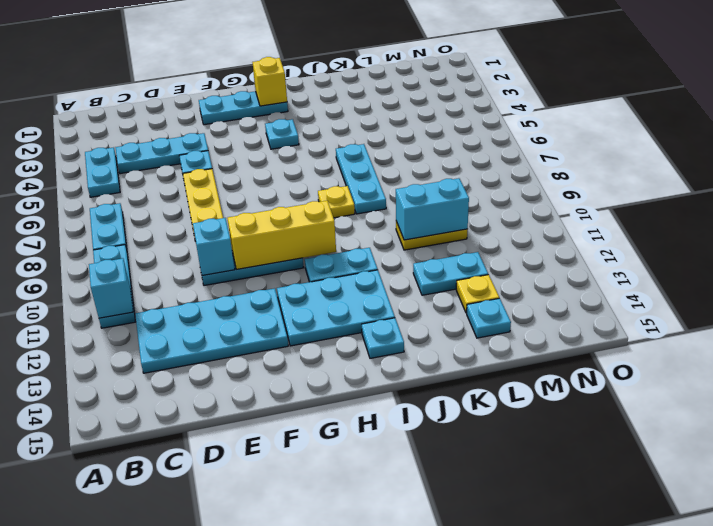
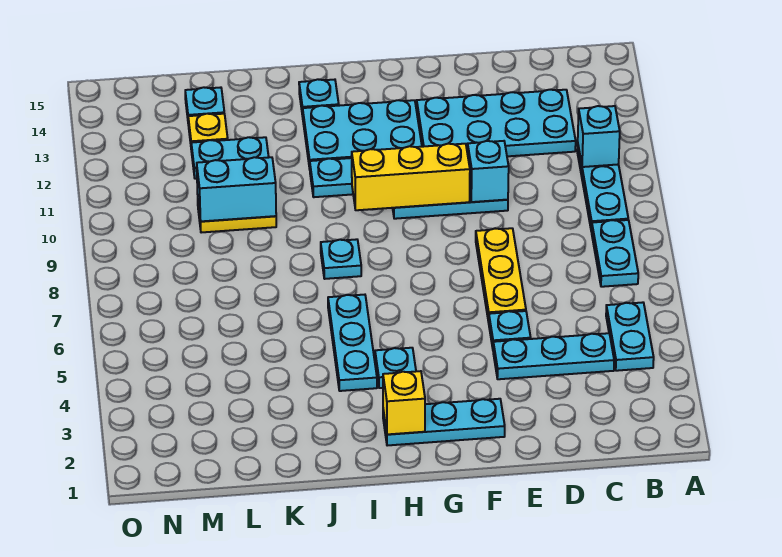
yellow 1x1 plate [318,186,355,218] -> cyan 1x1 plate [321,239,361,279]
cyan 1x3 plate [336,144,386,214] -> cyan 1x3 plate moved to [328,295,377,391]

